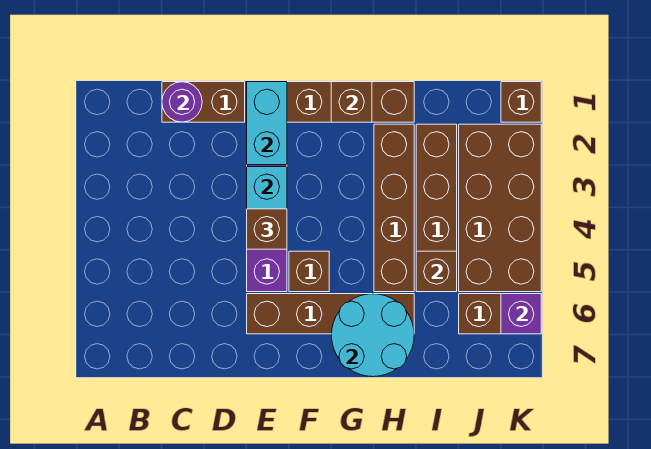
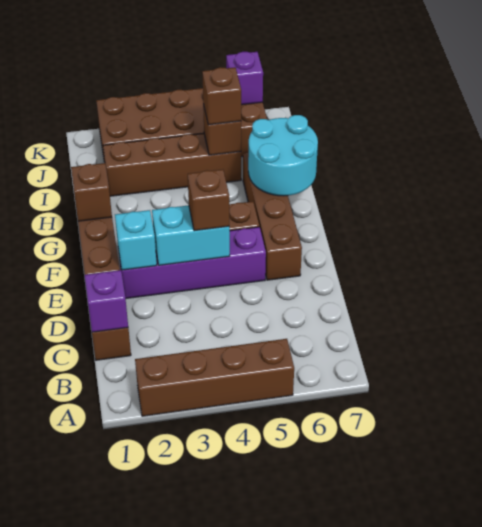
purple 1x1 round brick [162,82,202,122] -> purple 1x1 brick [85,270,128,332]
cyan 1x2 brick [247,82,287,165] -> cyan 1x1 brick [115,210,157,270]
brown 1x4 brick [374,124,414,292] -> brown 1x4 brick moved to [135,339,294,416]
brown 1x1 brick [501,82,541,122] -> brown 1x1 brick moved to [202,67,241,125]

